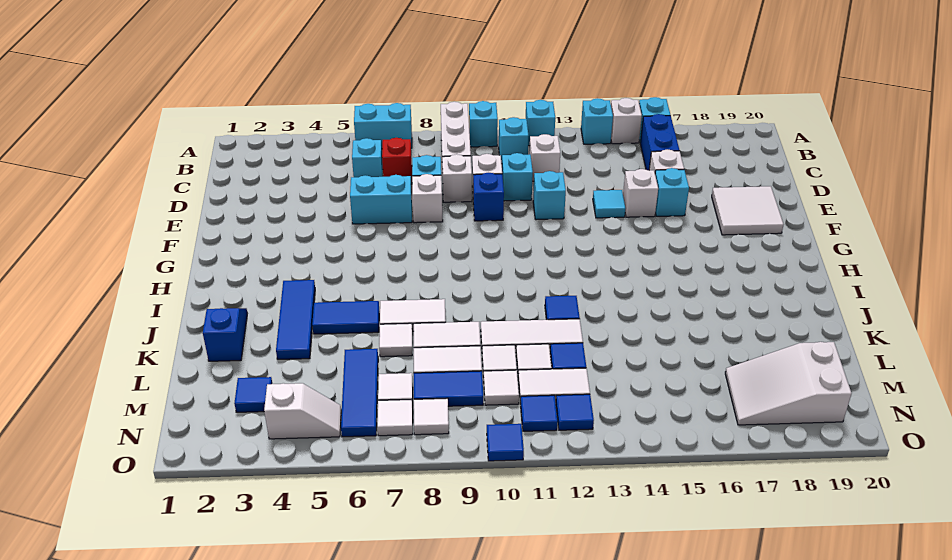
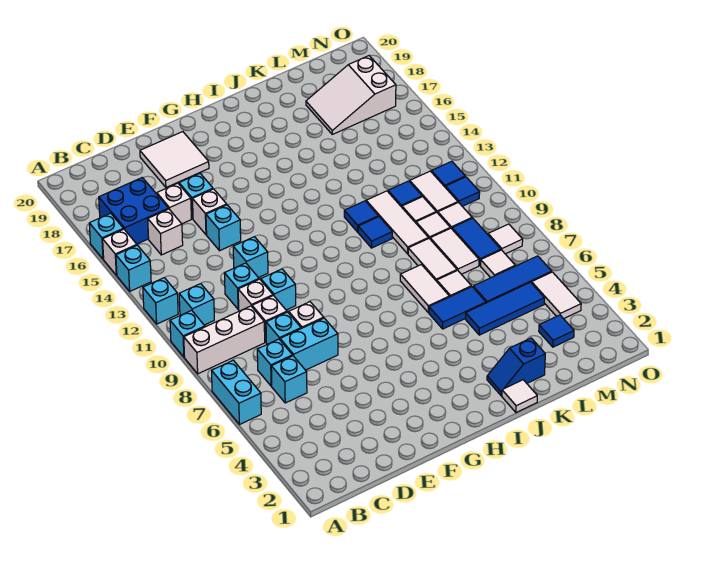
blue 1x2 brick [640,114,679,170] -> blue 2x2 brick [99,178,168,244]
red 1x1 brick [382,138,412,184] -> cyan 1x1 brick [257,339,292,386]
white 1x1 brick [529,134,560,181] -> white 1x1 brick moved to [148,209,183,255]
cyan 1x2 brick [350,175,412,224] -> cyan 1x2 brick turned to [280,318,338,370]
blue 1x1 brick [473,173,504,221] -> cyan 1x1 brick [261,269,296,310]
cyan 1x1 tile [593,190,625,218] -> cyan 1x1 brick [206,205,241,251]
blue 1x3 tile [276,280,315,359] -> blue 1x3 tile moved to [465,282,545,335]
blue 1x2 tile [312,301,379,334] -> blue 1x2 tile turned to [429,287,486,329]
white 2x3 slope [725,342,852,425] -> white 2x3 slope turned to [306,56,396,134]
white 1x2 slope [264,383,341,439] -> white 1x2 tile [532,272,581,319]
white 1x1 tile [377,399,413,436] -> white 1x1 tile moved to [502,380,537,413]
blue 1x1 tile [487,424,524,461] -> blue 1x1 tile moved to [358,217,392,248]

